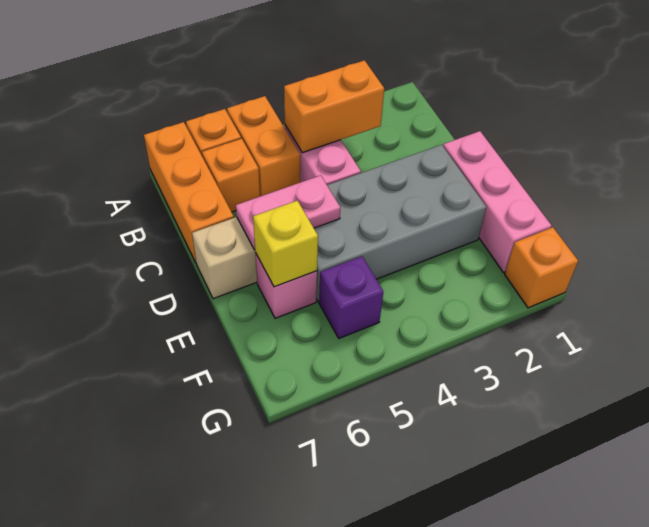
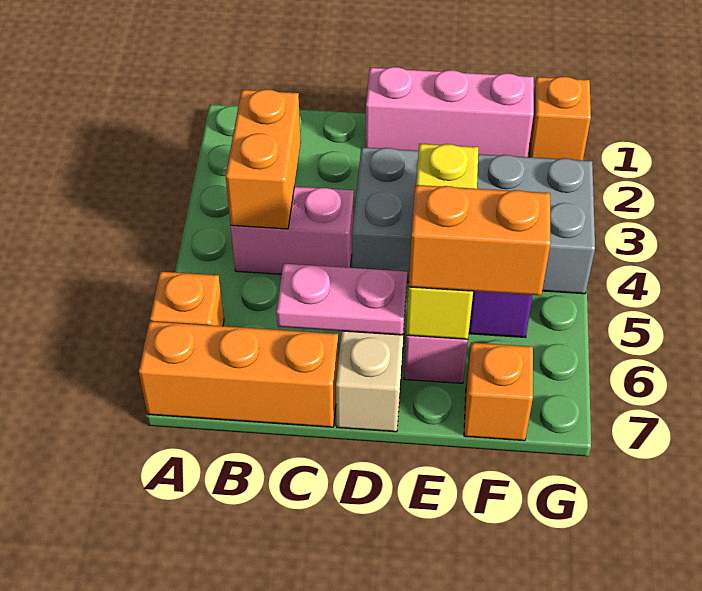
orange 1x2 brick [227,96,300,196] -> orange 1x2 brick moved to [409,185,551,295]
orange 1x1 brick [202,139,260,212] -> orange 1x1 brick moved to [464,343,533,441]
grey 2x4 brick [314,145,486,302] -> grey 2x4 brick turned to [352,147,595,294]
pink 1x2 plate [236,175,340,250] -> pink 1x2 plate turned to [276,264,407,335]
yellow 1x1 brick [253,201,318,287] -> yellow 1x3 brick [406,144,478,339]

